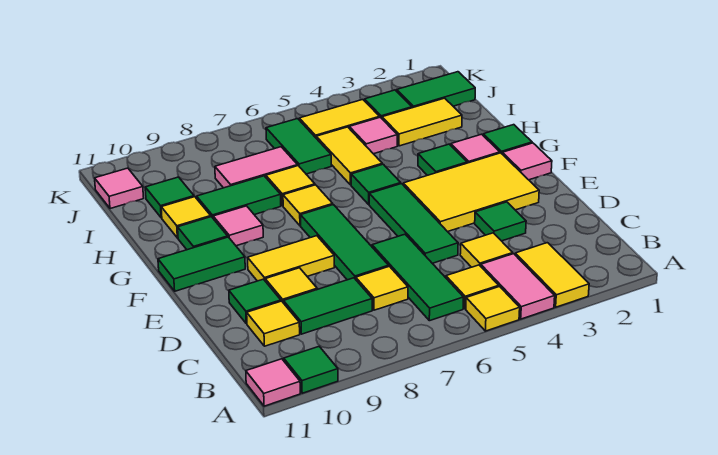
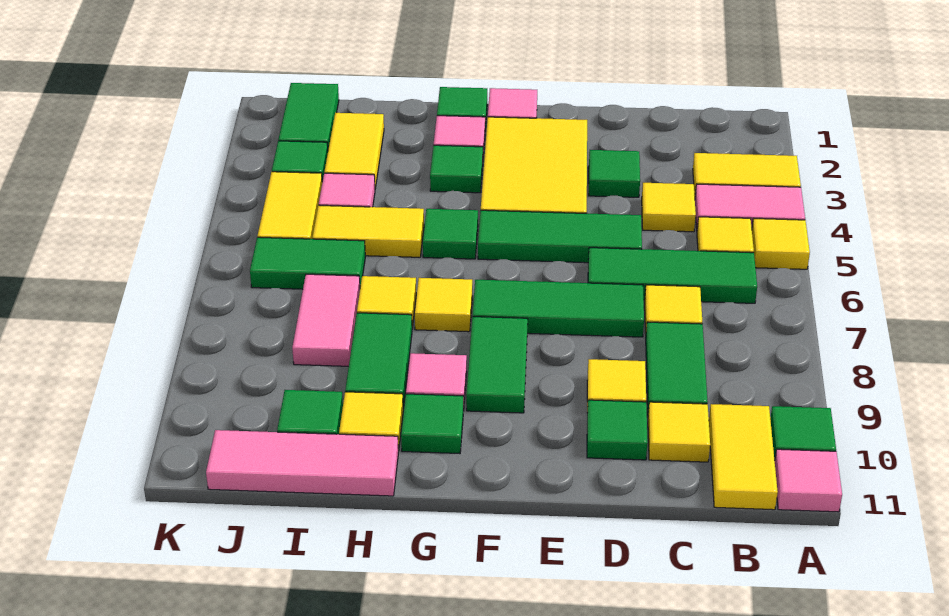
yellow 1x2 tile [248,236,334,281] -> yellow 1x2 tile moved to [709,404,778,510]
green 1x2 tile [158,237,245,291] -> green 1x2 tile moved to [466,317,528,413]
pink 1x1 tile [95,168,144,209] -> pink 1x3 tile [206,430,398,496]

